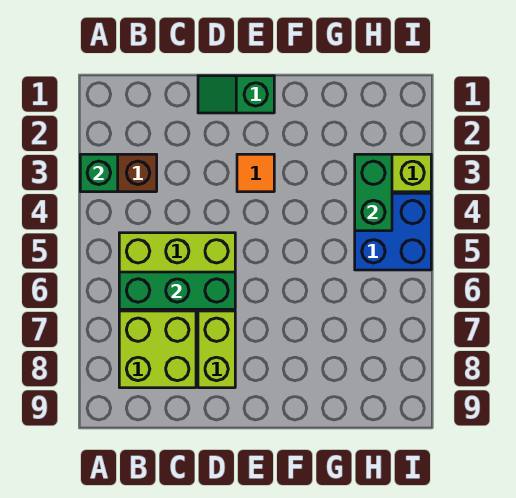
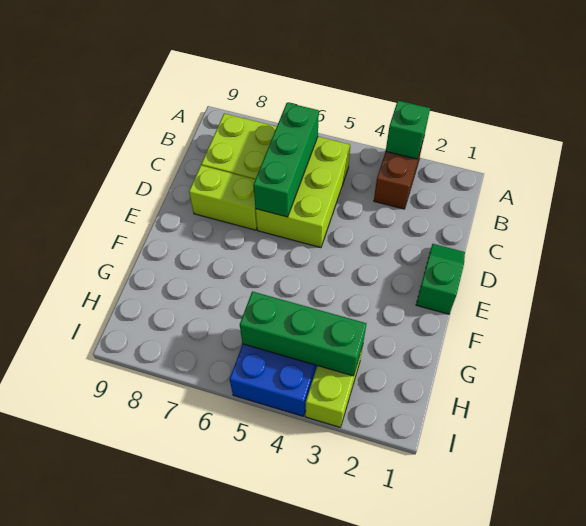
orange 1x1 tile [237,154,274,192] -> none
green 1x2 brick [355,154,392,231] -> green 1x3 brick [240,291,367,376]

